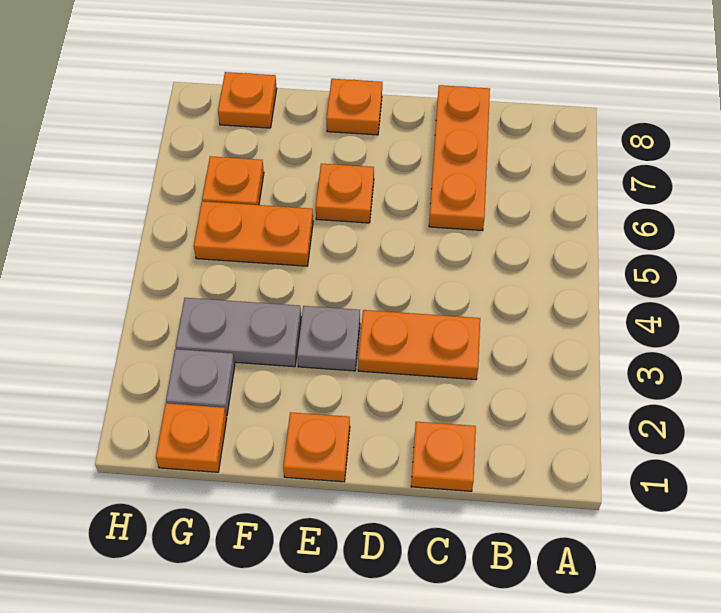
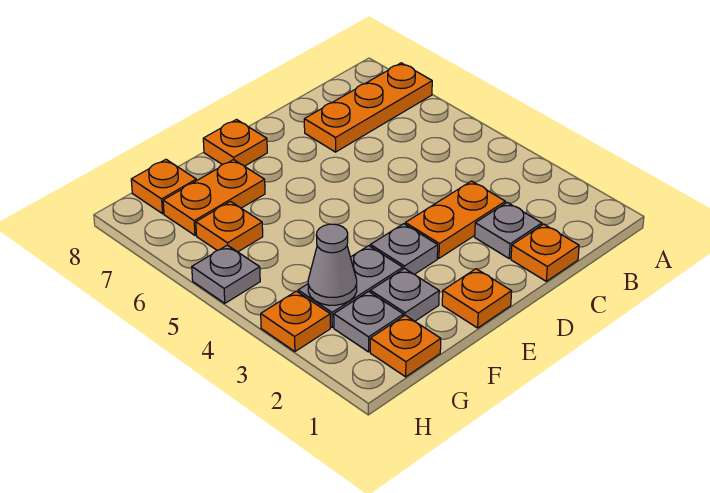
none -> grey 1x1 plate [475,202,542,258]
orange 1x3 plate [429,85,490,231] -> orange 1x3 plate turned to [304,63,432,152]
orange 1x1 plate [316,164,374,223] -> orange 1x1 plate moved to [261,291,330,352]
none -> grey 1x1 plate [370,268,439,321]
orange 1x2 plate [194,201,313,266] -> orange 1x2 plate moved to [163,160,265,235]
none -> grey 1x1 cone [308,224,357,305]
none -> grey 1x1 plate [192,245,260,303]

